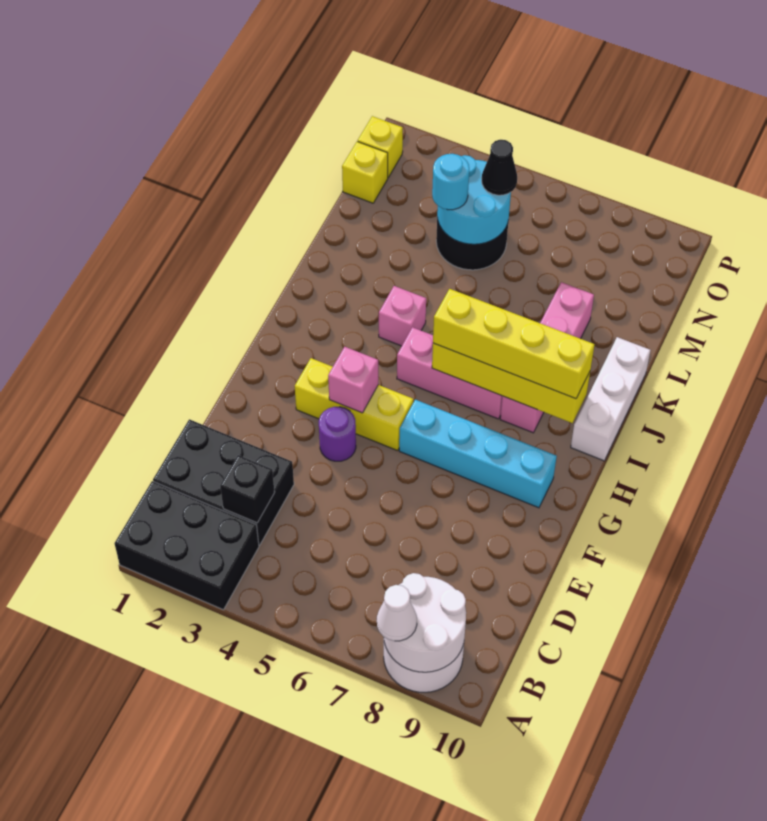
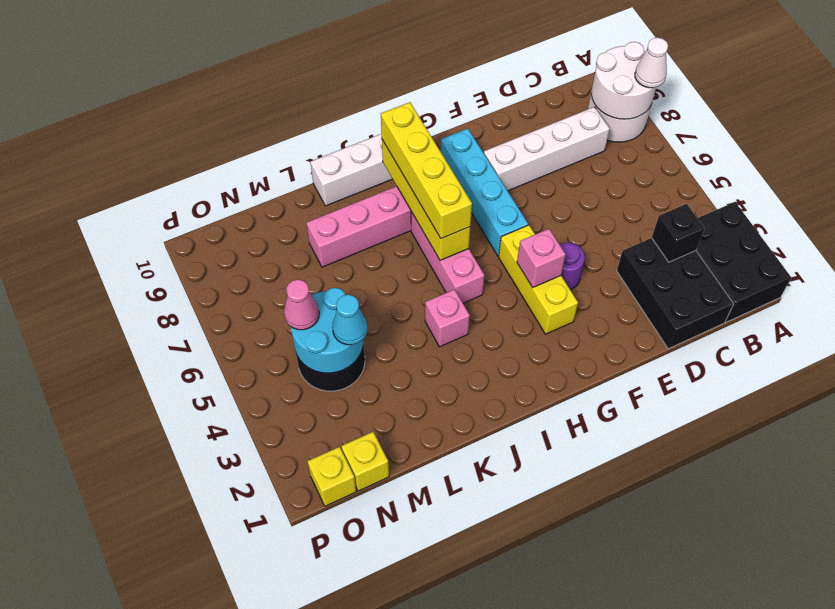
none -> white 1x4 brick [484,107,610,191]
cyan 1x1 round brick [432,154,469,210] -> cyan 1x1 cone [332,295,368,345]
black 1x1 cone [482,140,517,195] -> pink 1x1 cone [284,280,319,330]

